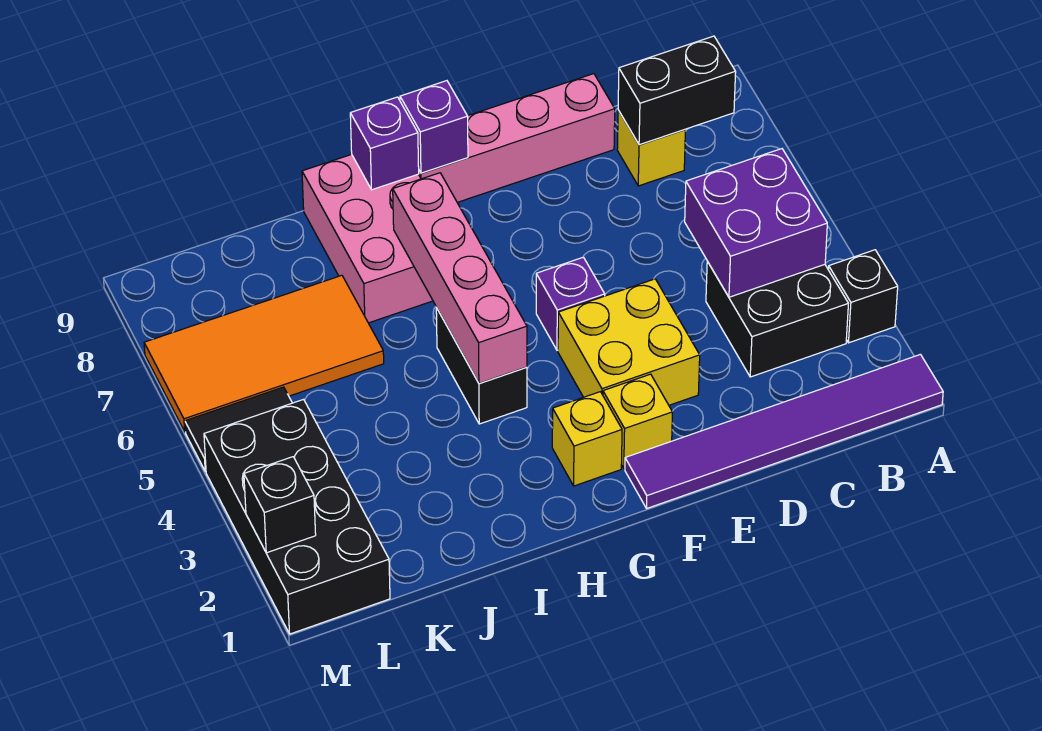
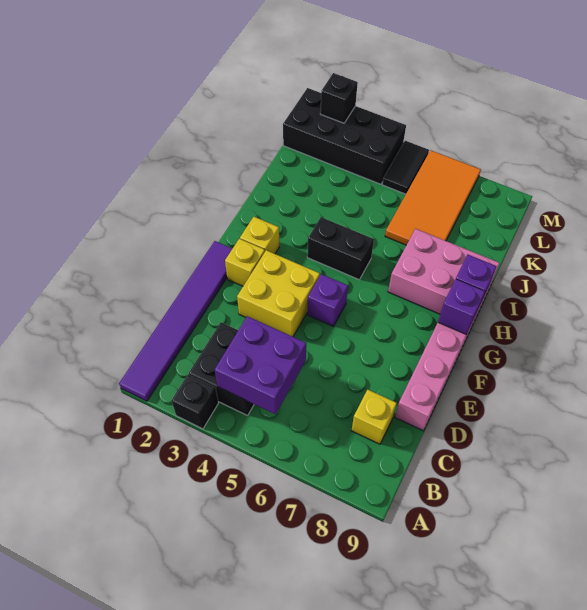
black 1x2 brick [618,36,736,145] -> none
pink 1x4 brick [393,173,527,383] -> none

